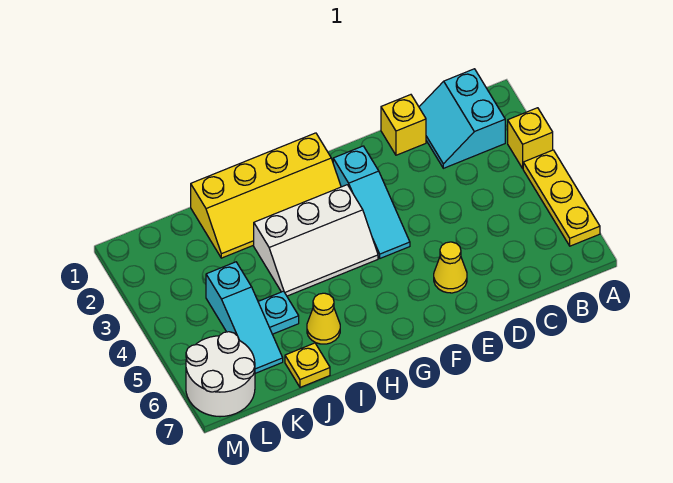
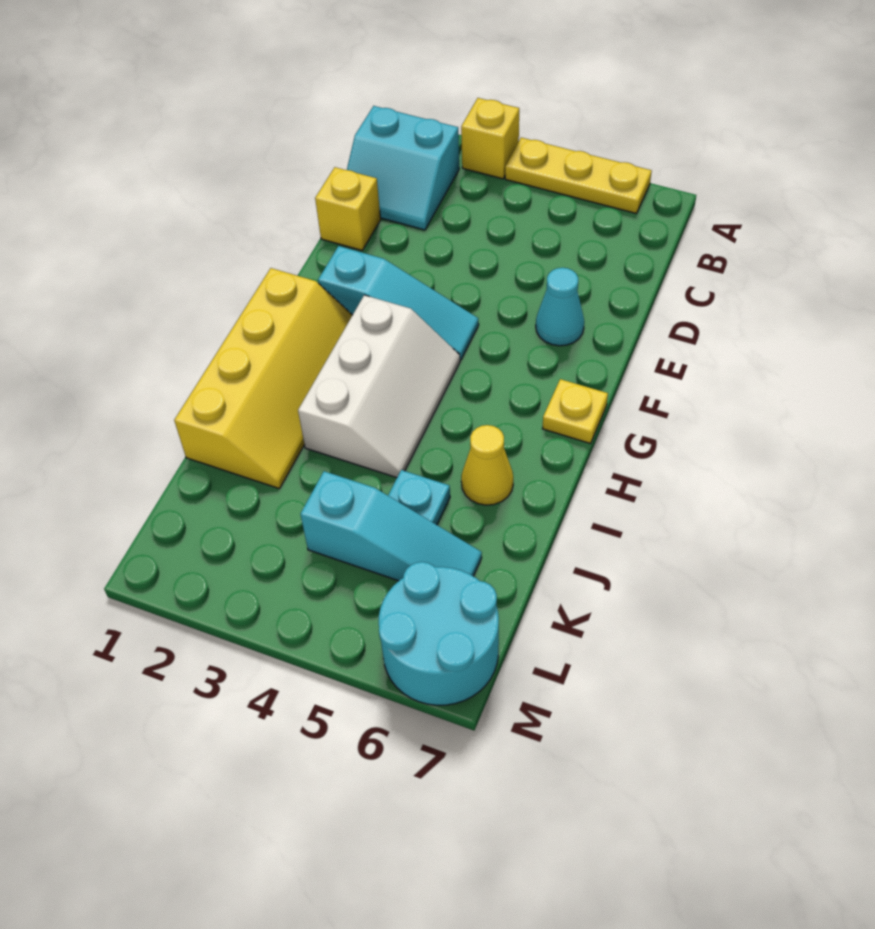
yellow 1x1 cone [434,242,467,293] -> cyan 1x1 cone [536,268,584,346]
yellow 1x1 plate [285,343,330,387] -> yellow 1x1 plate moved to [542,379,608,444]
white 2x2 round brick [186,332,255,417] -> cyan 2x2 round brick [379,562,499,705]

